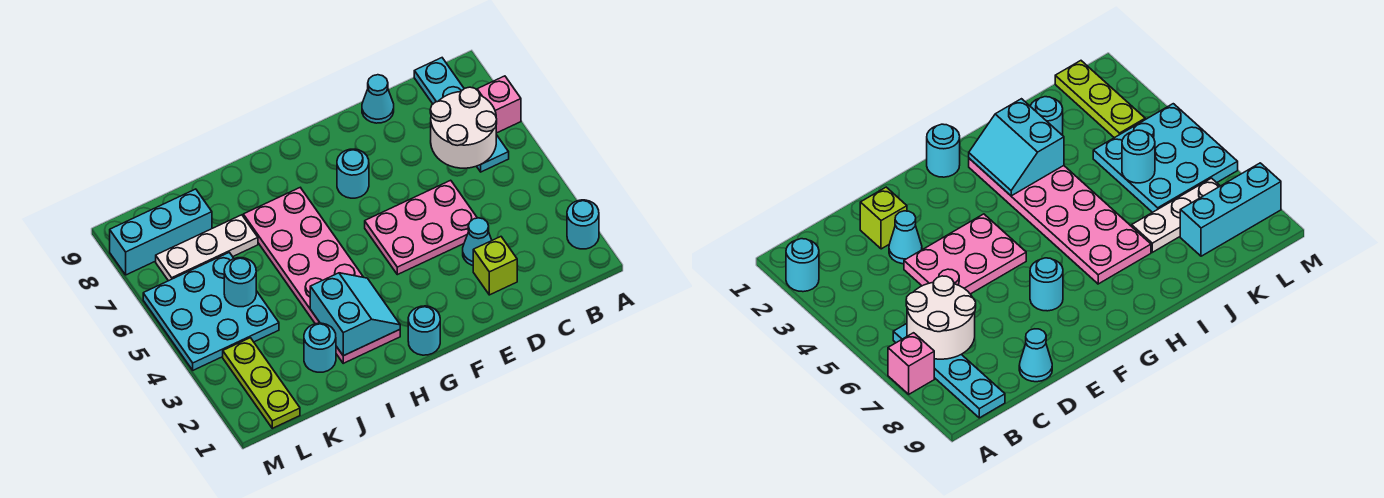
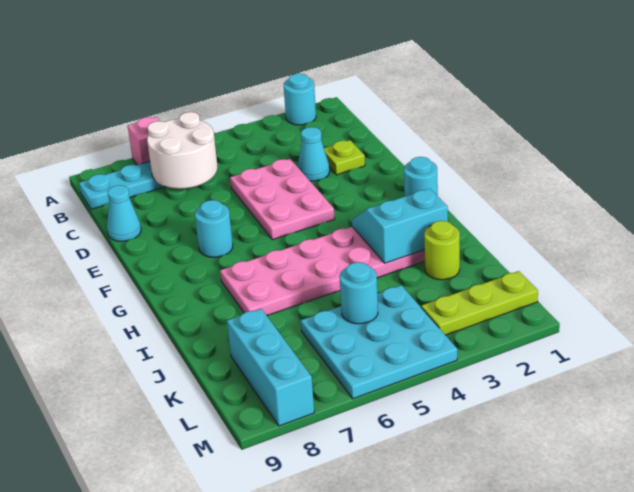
lime 1x1 brick [473,237,517,295] -> lime 1x1 plate [324,140,365,175]
cyan 1x1 round brick [304,323,336,372] -> lime 1x1 round brick [424,221,460,280]
white 1x3 plate [156,215,258,281] -> none

